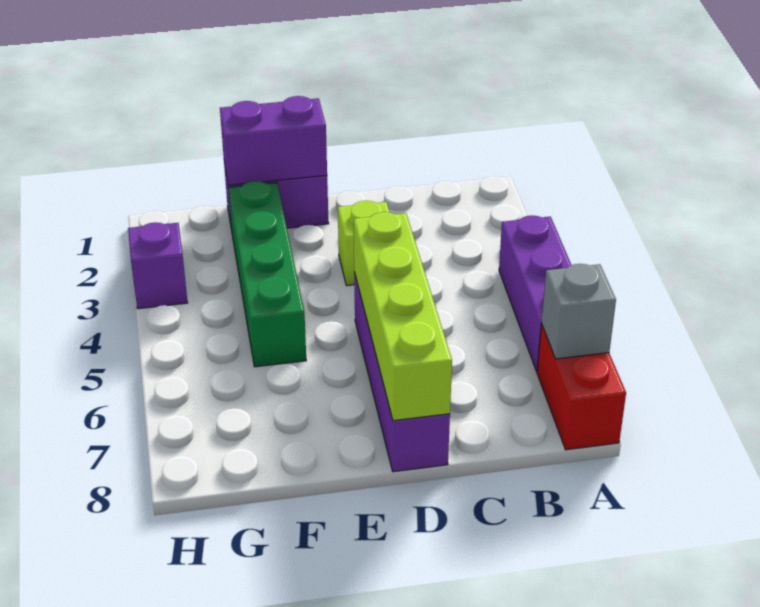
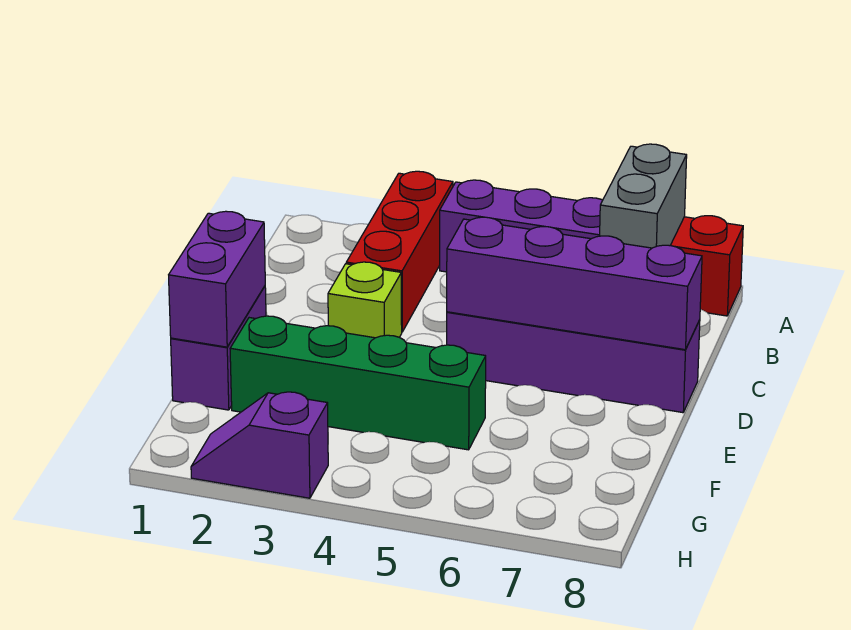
none -> red 1x3 brick [346,171,453,332]
grey 1x1 brick [542,264,616,359] -> grey 1x2 brick [600,144,687,248]
lime 1x4 brick [354,212,452,421] -> purple 1x4 brick [447,217,702,350]

